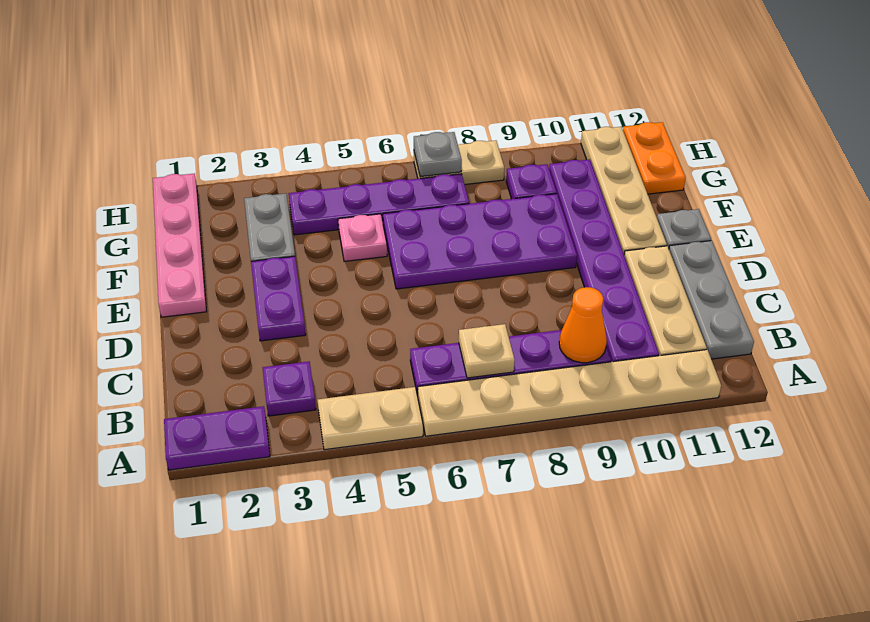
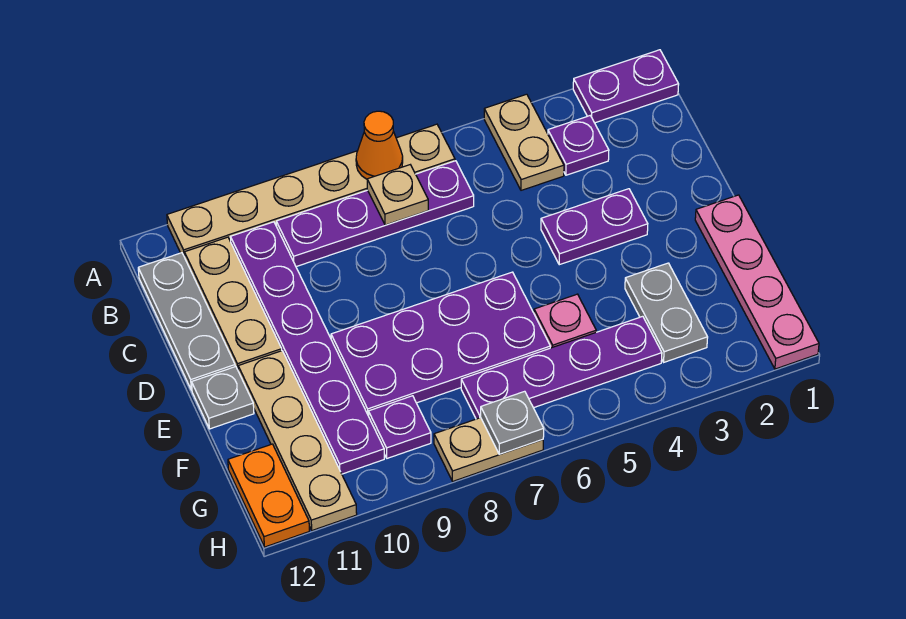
tan 1x2 plate [318,387,423,450] -> tan 1x2 plate turned to [484,94,564,190]
orange 1x1 cone [559,287,607,363] -> orange 1x1 cone moved to [356,111,403,179]
purple 1x2 plate [251,256,306,341] -> purple 1x2 plate turned to [541,189,648,265]

